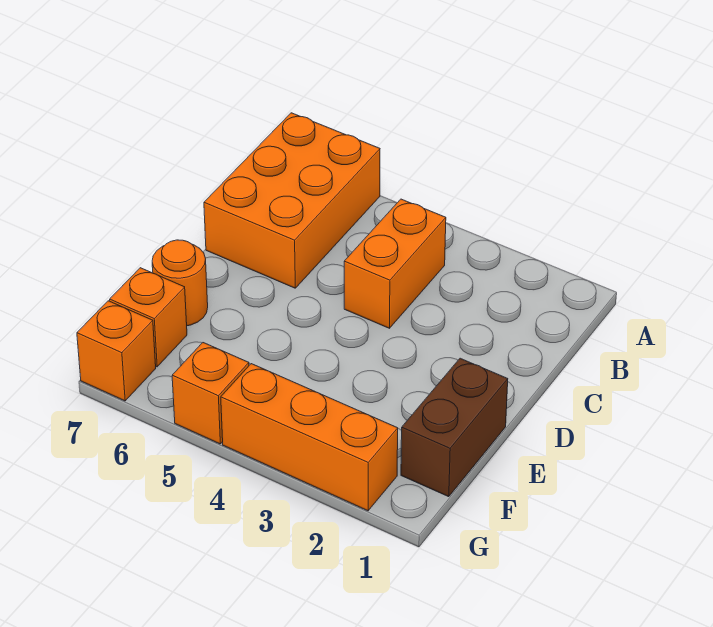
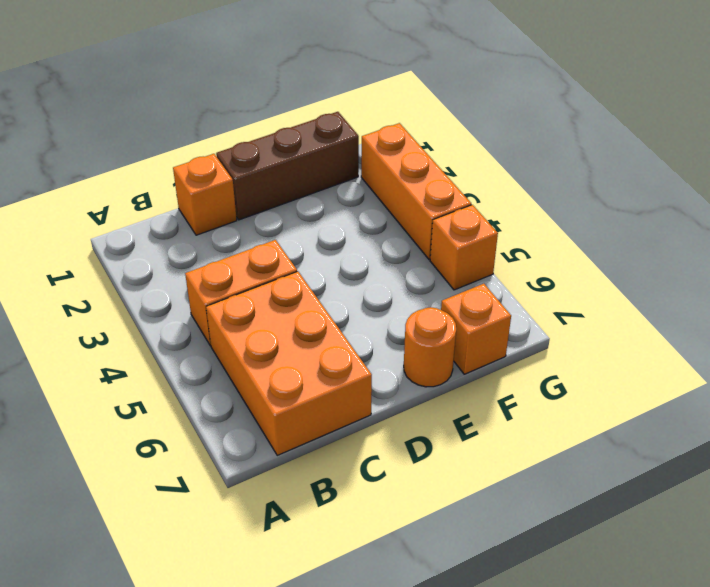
orange 2x3 brick [204,113,380,288] -> orange 2x3 brick turned to [206,271,372,455]
brown 1x2 brick [401,358,508,497] -> brown 1x3 brick [216,112,359,220]
orange 1x1 brick [77,301,156,401] -> orange 1x1 brick moved to [173,154,237,235]

